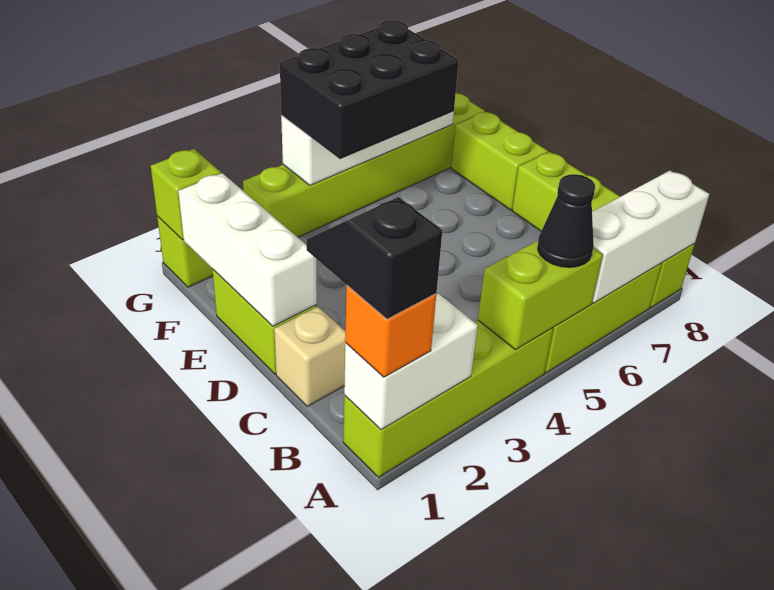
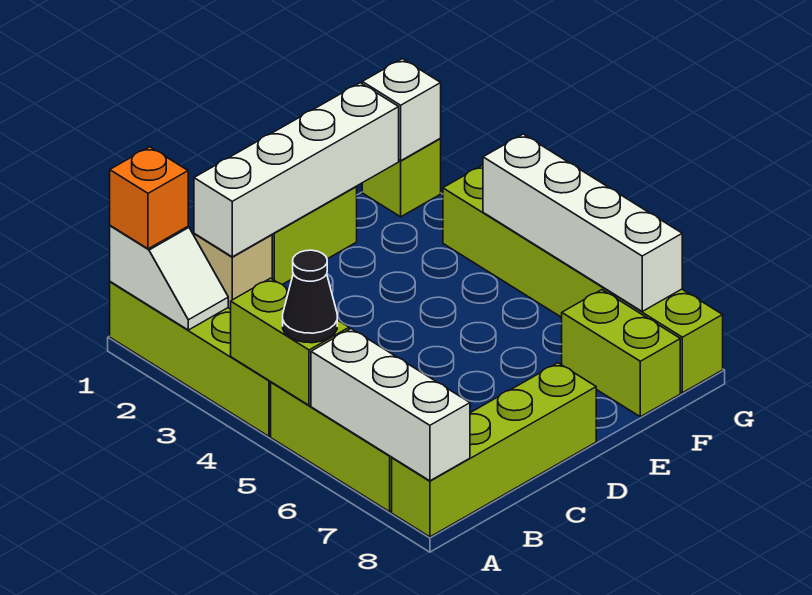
white 1x2 brick [344,294,478,430] -> white 1x2 slope [110,226,228,330]
black 1x2 slope [307,197,442,319] -> none
white 1x3 brick [178,173,317,326] -> white 1x4 brick [194,83,399,257]
lime 1x2 brick [451,112,548,210] -> lime 1x2 brick turned to [562,290,680,417]
black 2x3 brick [280,21,459,159] -> none
lime 1x1 brick [151,149,221,240] -> white 1x1 brick [362,59,441,161]

